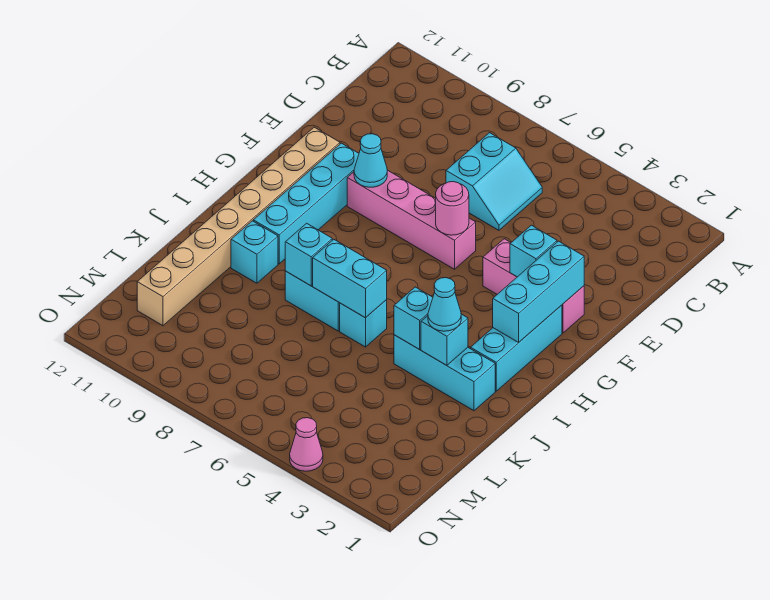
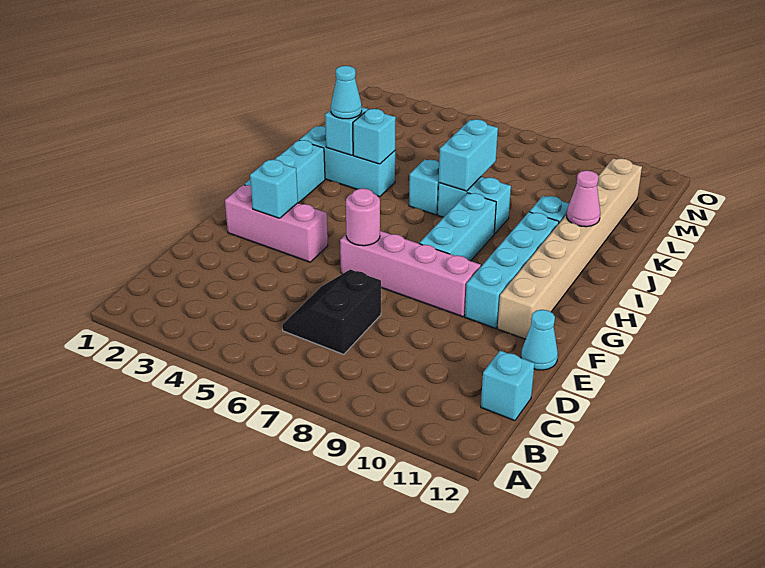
cyan 2x2 slope [446,133,542,230] -> black 2x2 slope [282,269,381,354]
cyan 1x3 brick [493,241,584,342] -> cyan 1x3 brick moved to [419,193,496,261]
cyan 1x1 cone [354,134,387,187] -> cyan 1x1 cone moved to [521,310,558,370]
cyan 1x2 brick [313,239,387,318] -> cyan 1x2 brick turned to [439,119,498,191]
cyan 1x1 brick [285,223,332,286] -> cyan 1x1 brick moved to [481,351,535,421]
pink 1x1 cone [290,418,323,471] -> pink 1x1 cone moved to [567,170,600,227]

